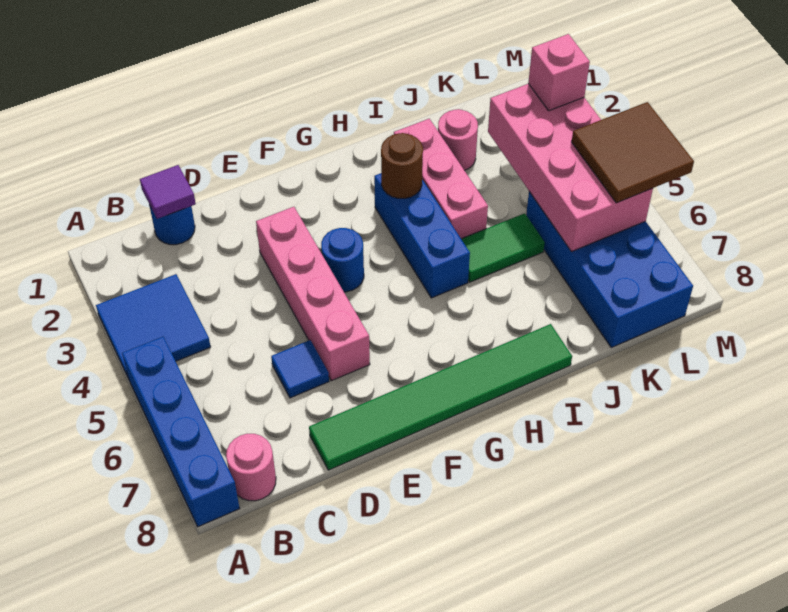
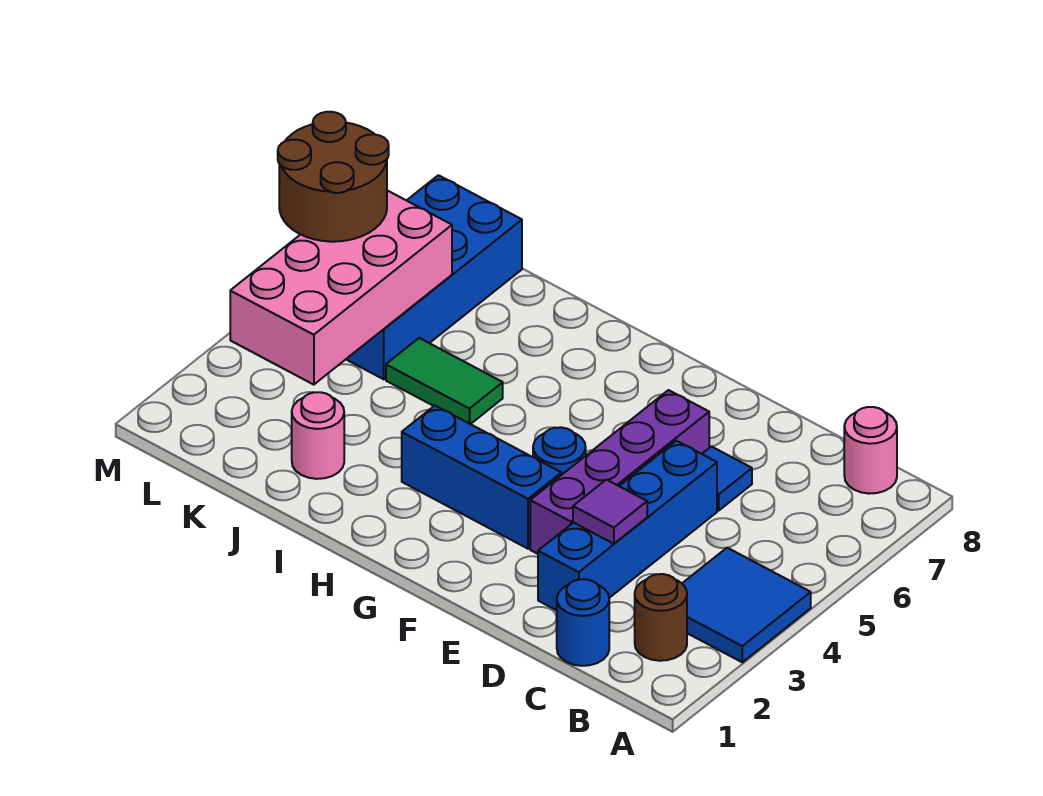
blue 1x4 brick [122,337,240,527] -> blue 1x4 brick moved to [538,441,717,610]
purple 1x1 tile [140,165,196,219] -> purple 1x1 tile moved to [573,480,647,544]
green 1x6 tile [309,324,572,470] -> none
pink 1x4 brick [256,207,370,381] -> purple 1x4 brick [530,390,709,554]
blue 1x3 brick [374,173,470,298] -> blue 1x3 brick turned to [402,406,561,549]
brown 1x1 round brick [381,133,423,198] -> brown 1x1 round brick moved to [635,574,687,661]
pink 1x3 brick [394,119,488,239] -> none
pink 1x1 brick [528,34,590,111] -> none
brown 2x2 tile [572,102,694,203] -> brown 2x2 round brick [278,112,389,242]

